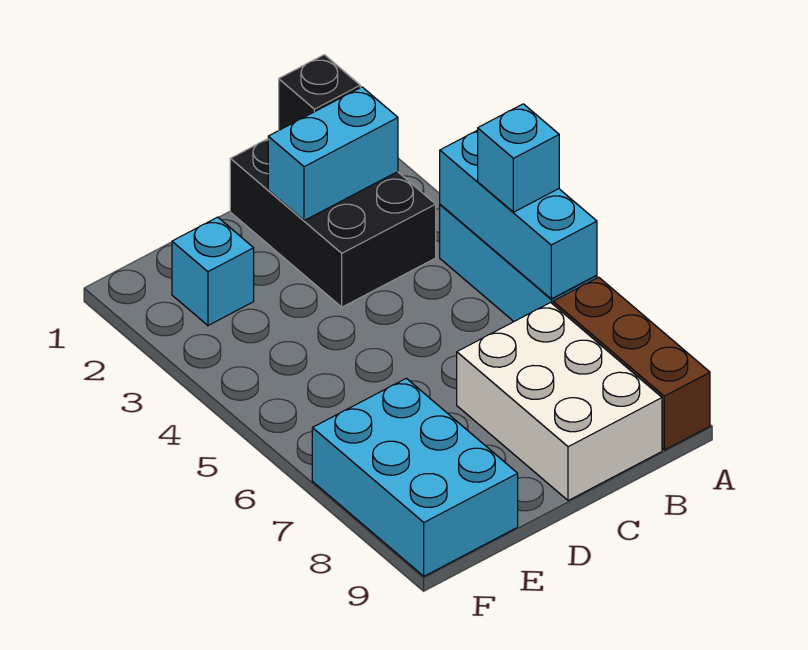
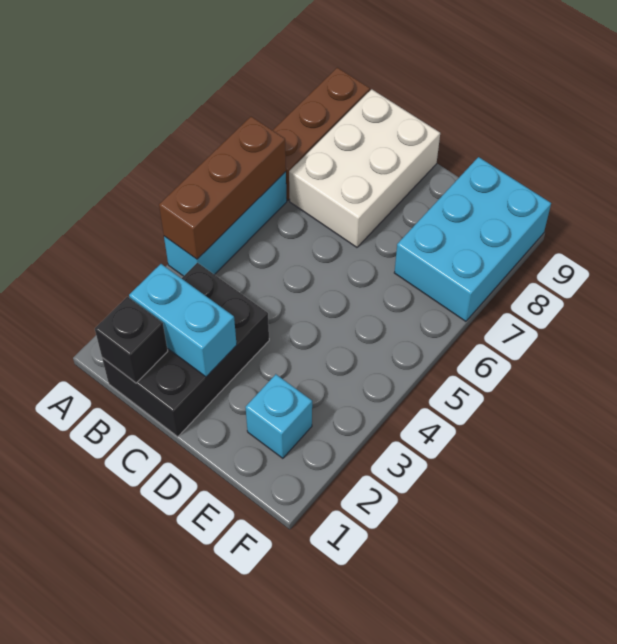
cyan 1x3 brick [440,130,597,299] -> brown 1x3 brick [159,116,286,259]
cyan 1x1 brick [478,104,559,212] -> none

